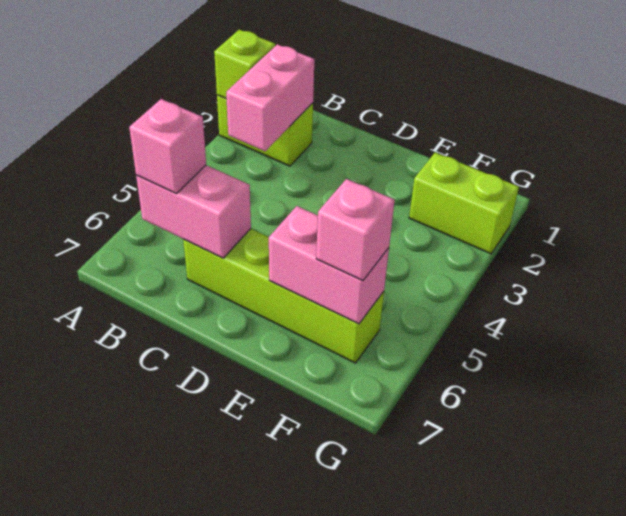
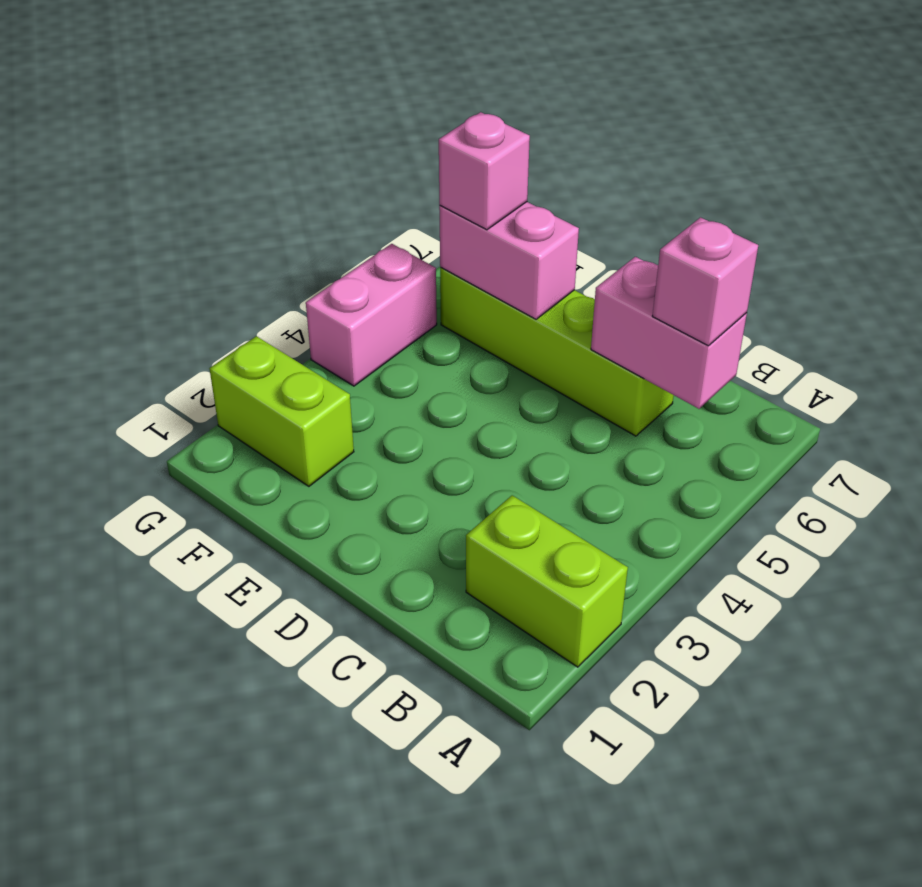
lime 1x1 brick [214,30,275,98] -> none
pink 1x2 brick [226,44,314,151] -> pink 1x2 brick moved to [306,244,437,386]

